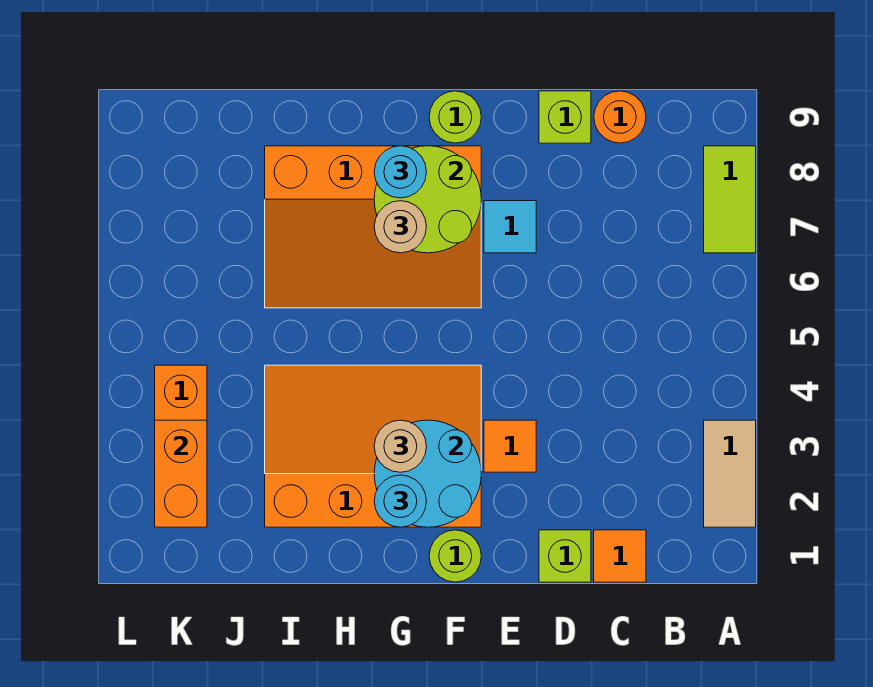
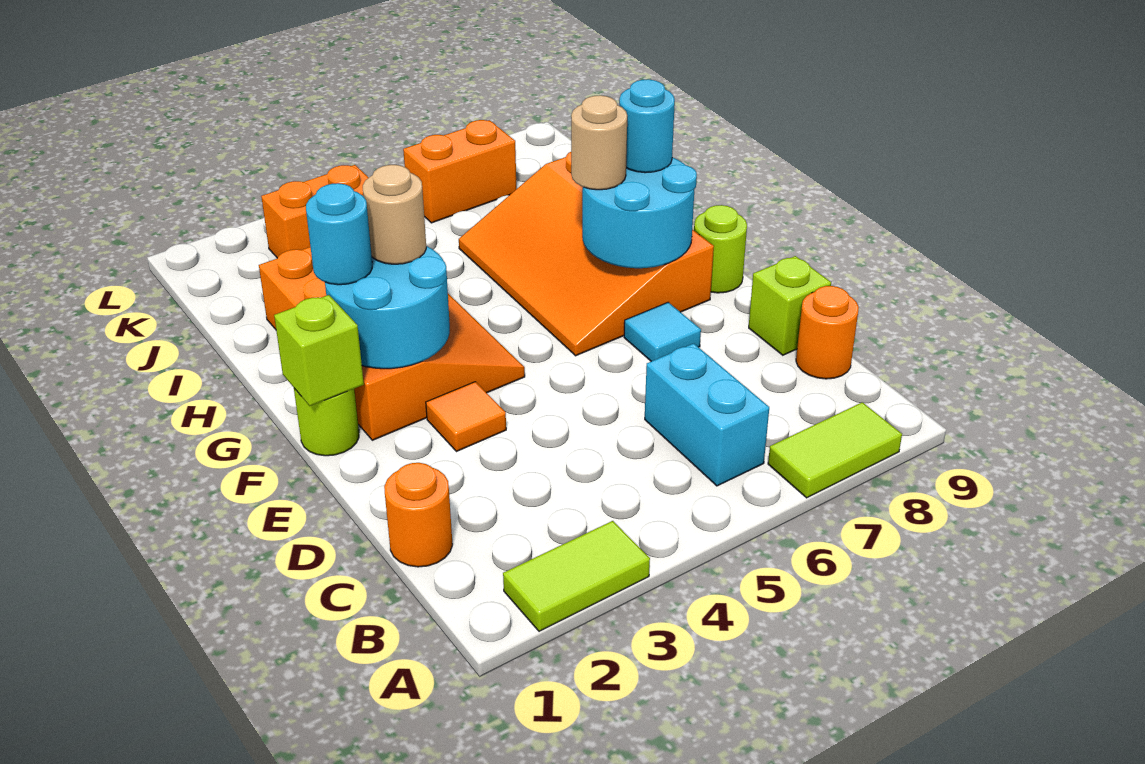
tan 1x2 tile [704,420,756,527] -> lime 1x2 tile [503,521,650,631]
none -> cyan 1x2 brick [645,343,769,486]
orange 1x1 tile [594,530,646,582] -> orange 1x1 round brick [384,463,453,567]
lime 1x1 brick [539,530,591,582] -> lime 1x1 brick moved to [274,295,364,406]
lime 2x2 round brick [374,146,481,253] -> cyan 2x2 round brick [582,157,697,268]
orange 1x2 brick [155,420,207,527] -> orange 1x2 brick moved to [403,120,516,223]

